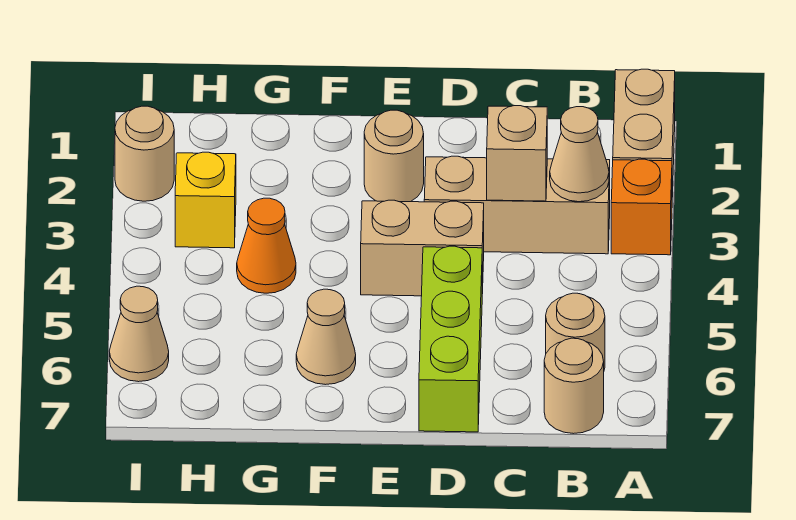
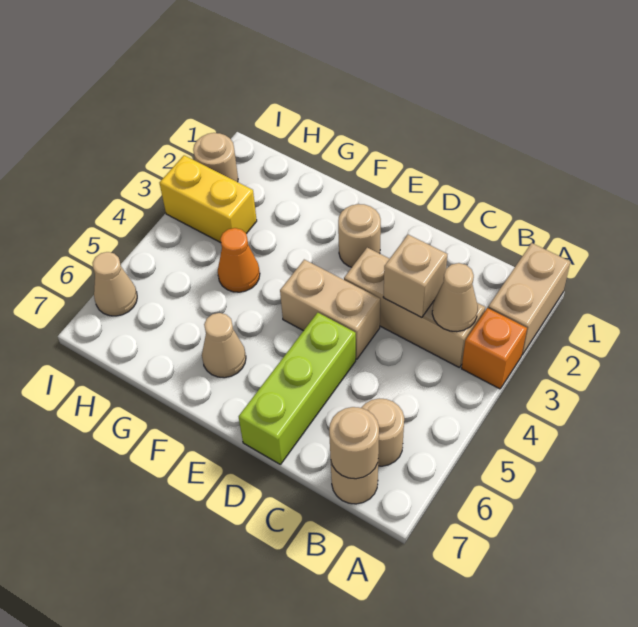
none -> tan 1x1 round brick [329,407,379,479]
yellow 1x1 brick [175,152,236,248] -> yellow 1x2 brick [160,155,257,243]

